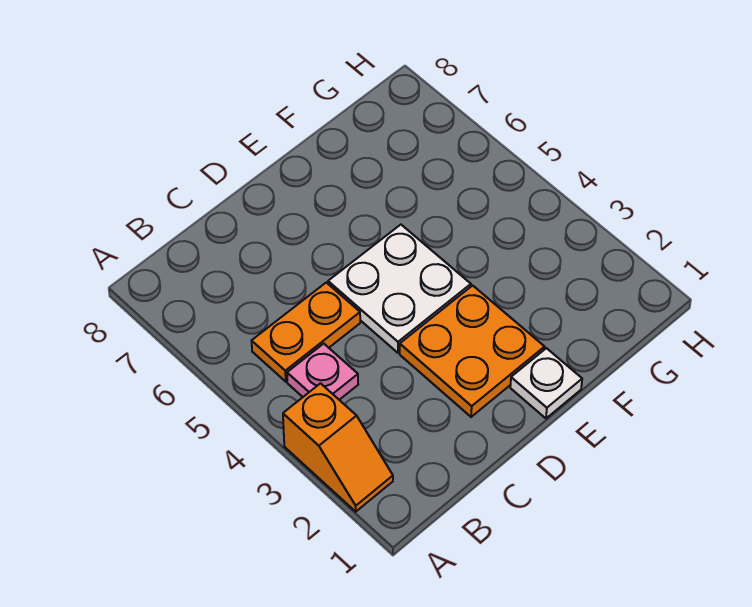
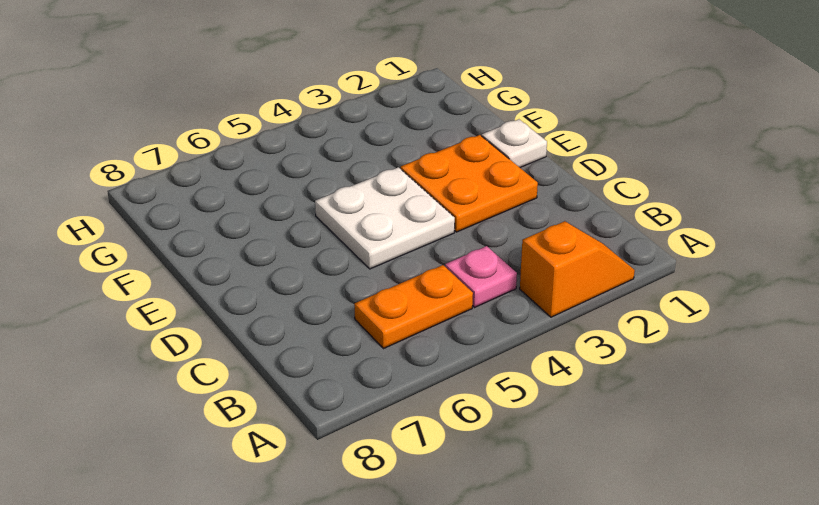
orange 1x2 plate [252,283,360,382] -> orange 1x2 plate turned to [354,265,473,349]

